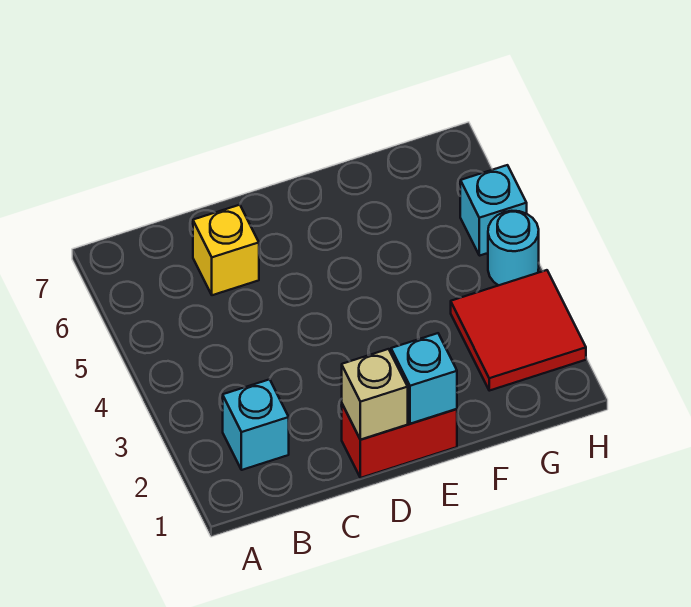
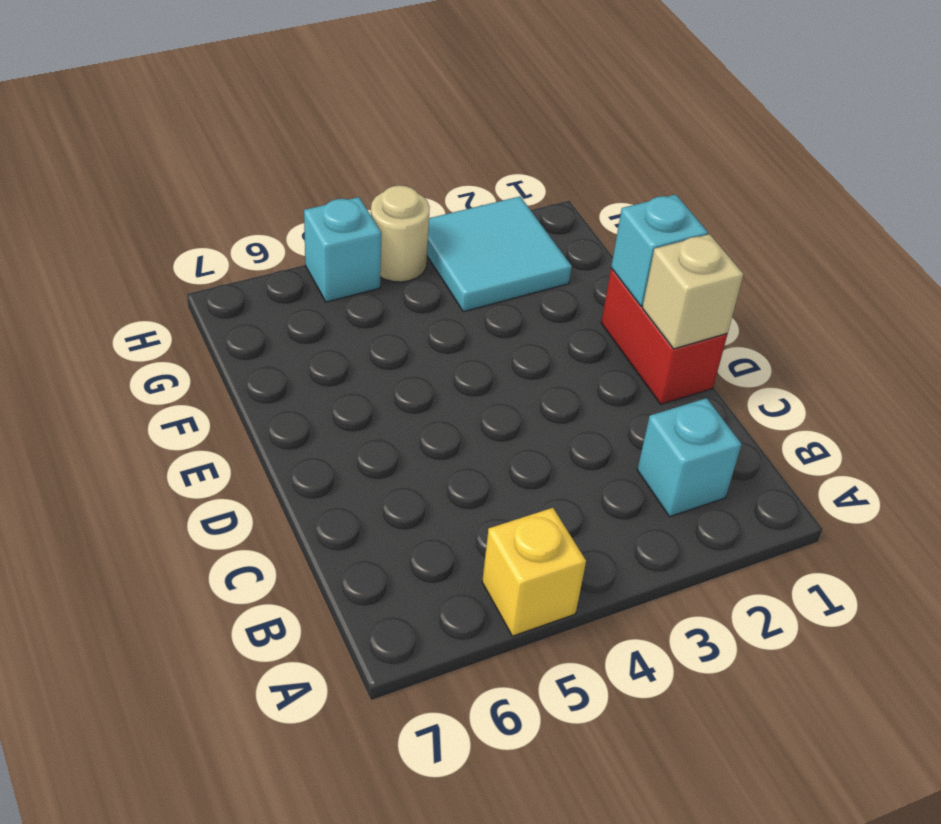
yellow 1x1 brick [193,205,259,295] -> yellow 1x1 brick moved to [482,508,586,636]
red 2x2 tile [451,270,586,391] -> cyan 2x2 tile [427,197,572,312]
cyan 1x1 round brick [488,211,539,285] -> tan 1x1 round brick [371,185,430,282]

